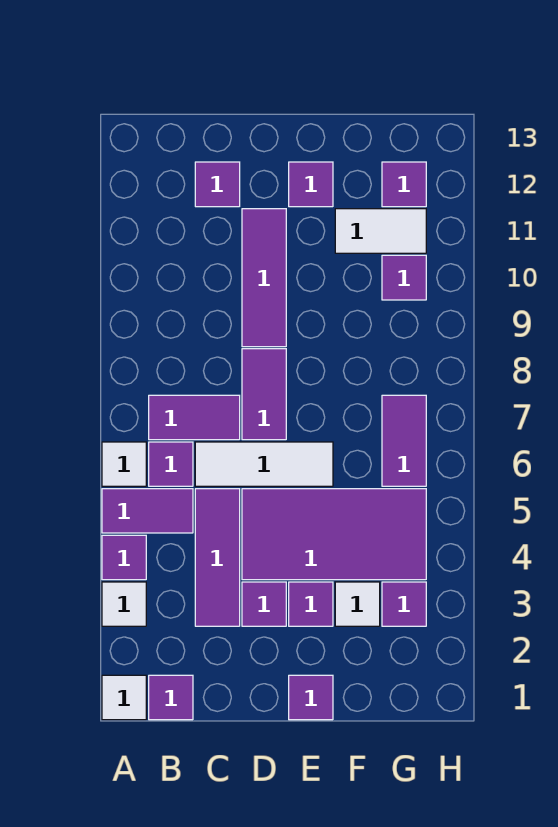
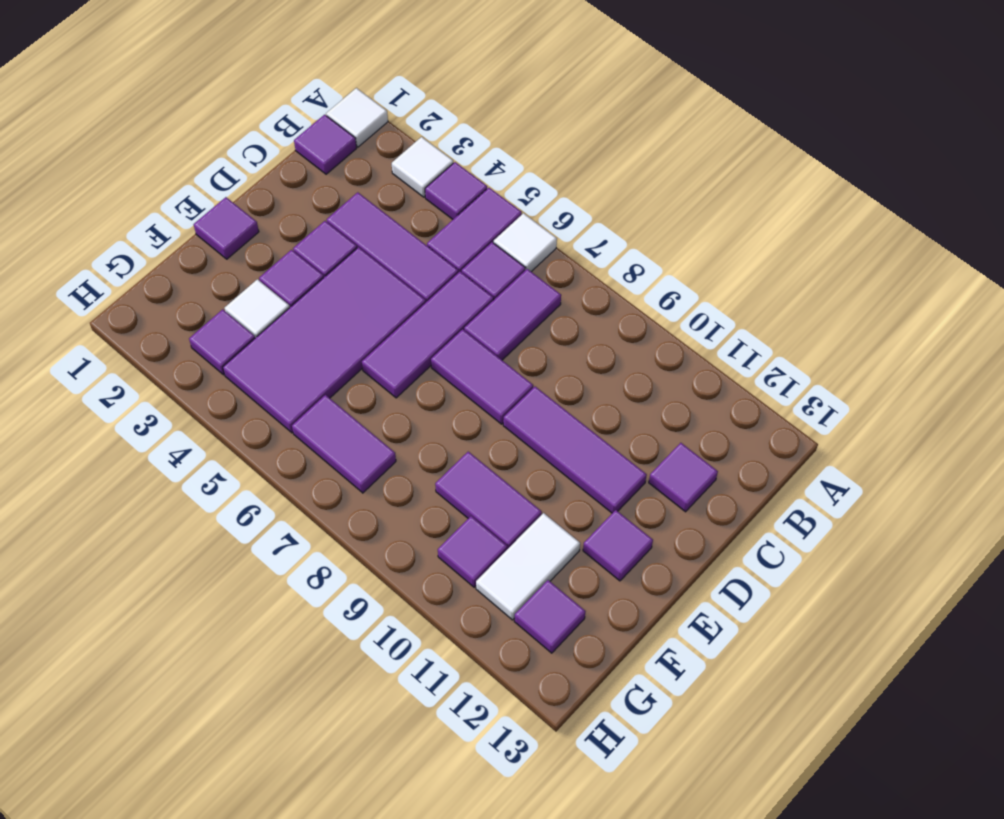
white 1x3 tile [195,442,333,486] -> purple 1x3 tile [362,272,494,398]
none -> purple 1x2 tile [435,452,542,549]

